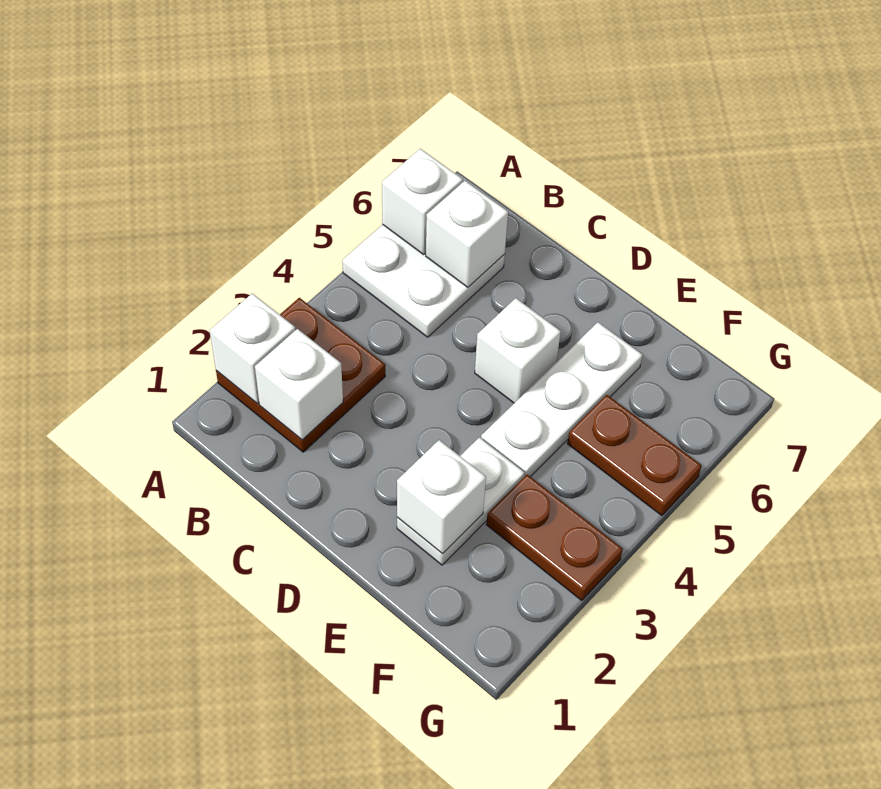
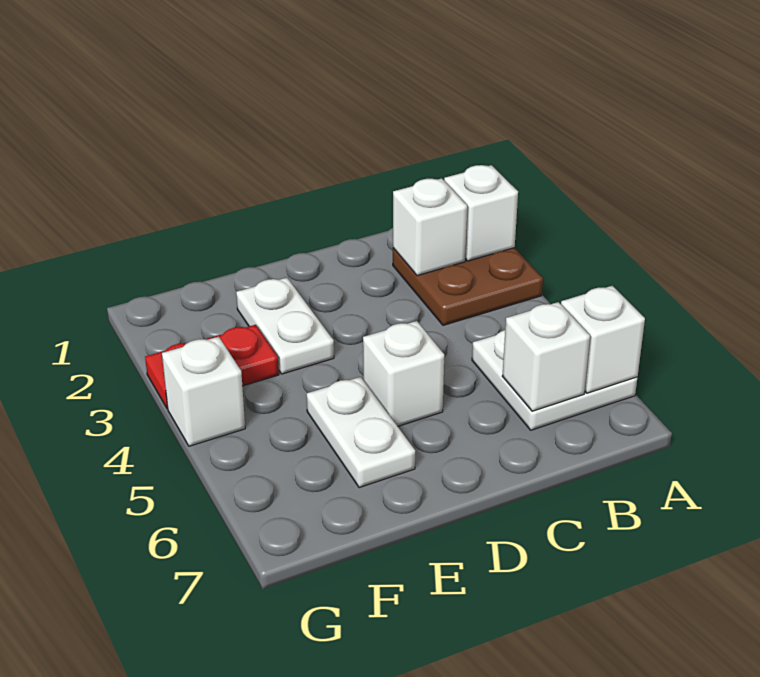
white 1x1 brick [397,440,486,554] -> white 1x1 brick moved to [162,337,245,446]
white 1x3 plate [481,322,643,477] -> white 1x2 plate [307,377,415,488]
brown 1x2 plate [486,475,623,600] -> red 1x2 plate [145,325,279,409]
brown 1x2 plate [567,395,702,516] -> none

